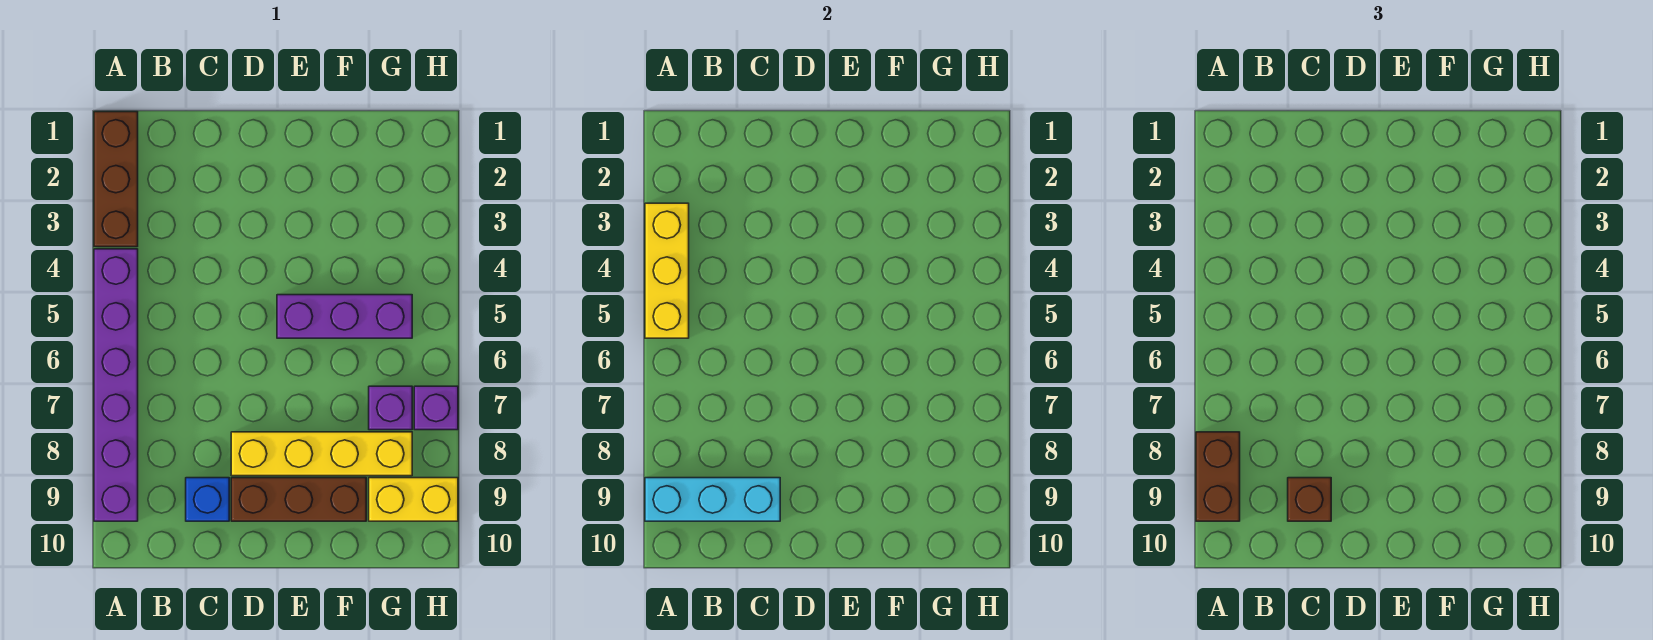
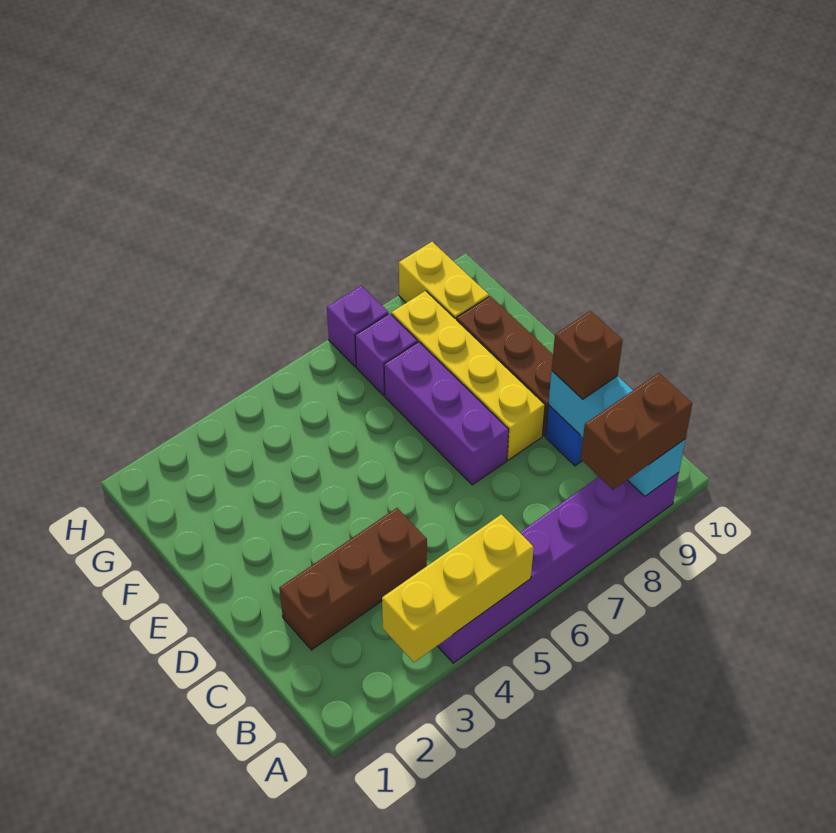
brown 1x3 brick [94,112,138,247] -> brown 1x3 brick moved to [279,508,427,650]
purple 1x3 brick [277,295,412,338] -> purple 1x3 brick moved to [384,342,509,485]

